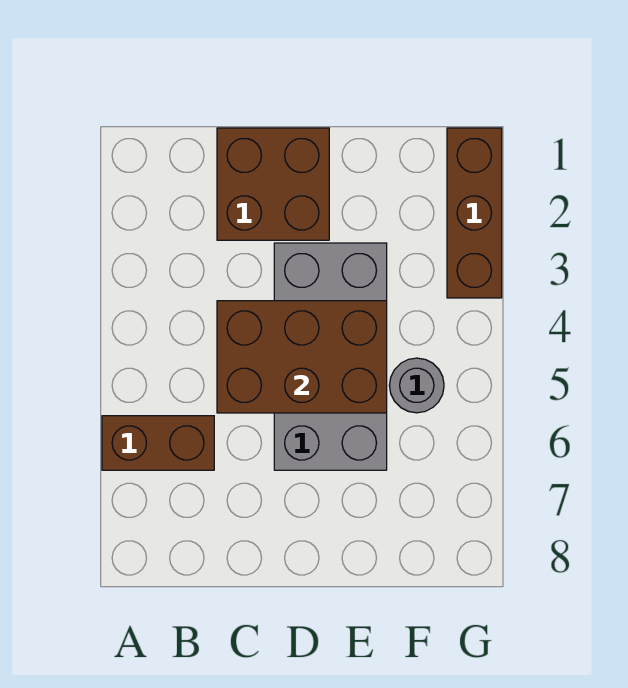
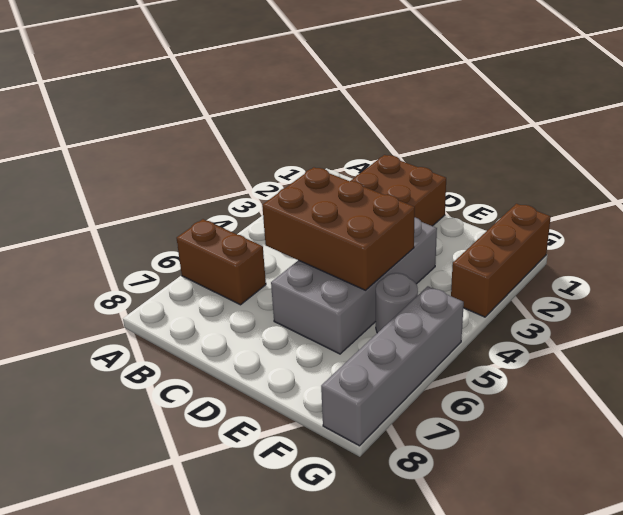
none -> grey 1x4 brick [321,286,464,446]

